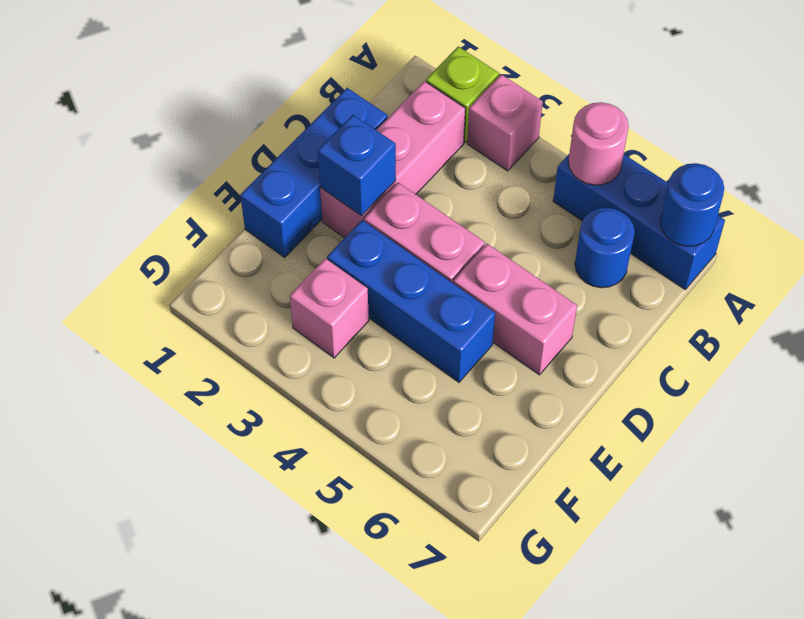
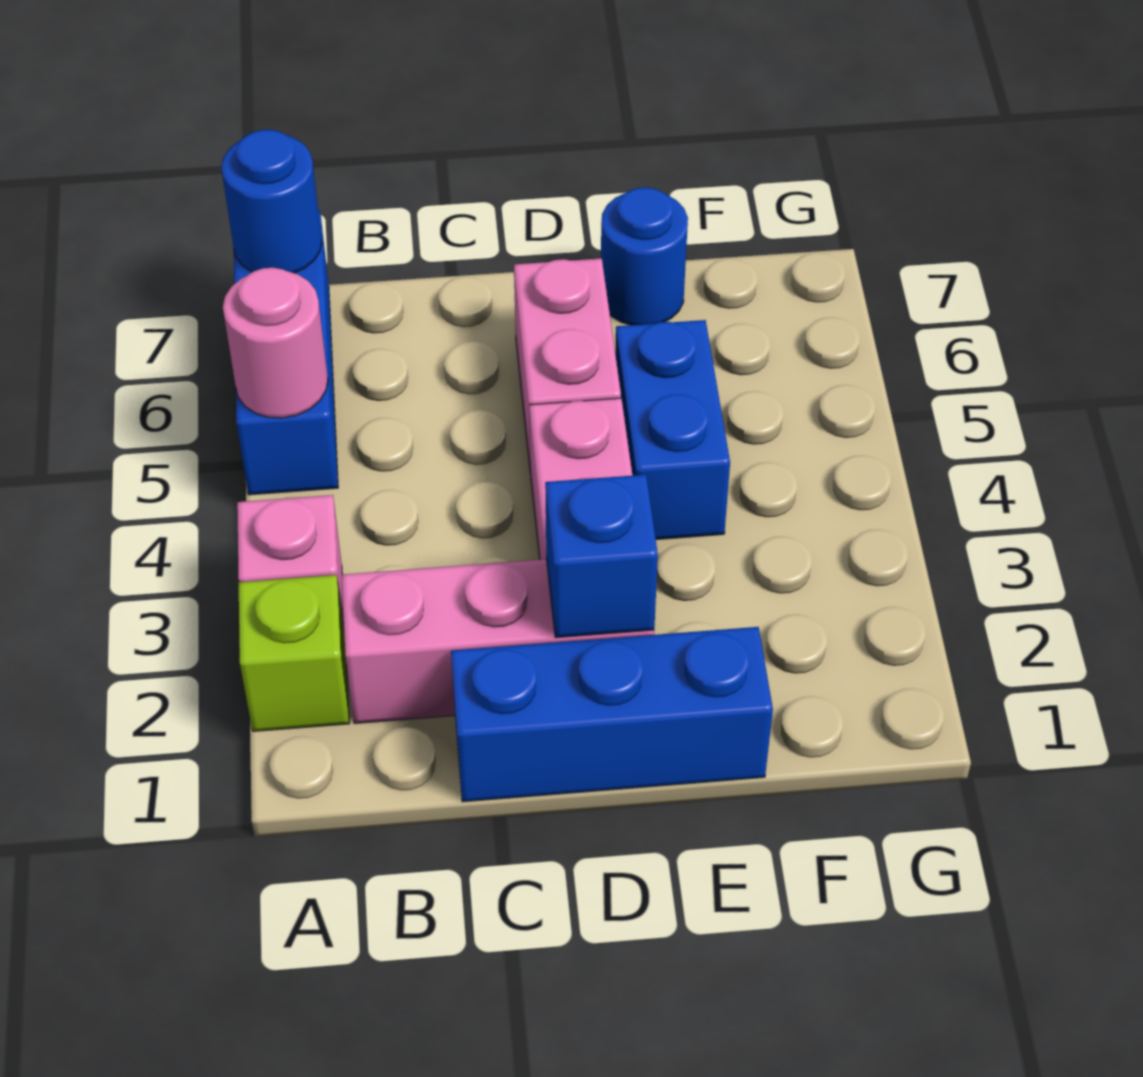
blue 1x1 round brick [575,208,635,288] -> blue 1x1 round brick moved to [601,187,688,325]
blue 1x3 brick [327,220,495,382] -> blue 1x2 brick [615,320,730,539]
pink 1x1 brick [290,258,369,358] -> none

